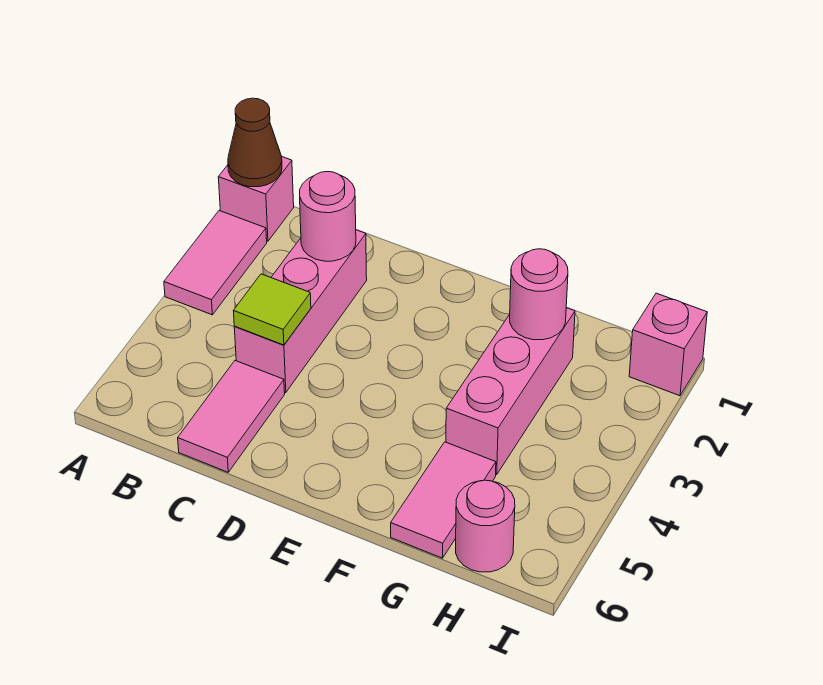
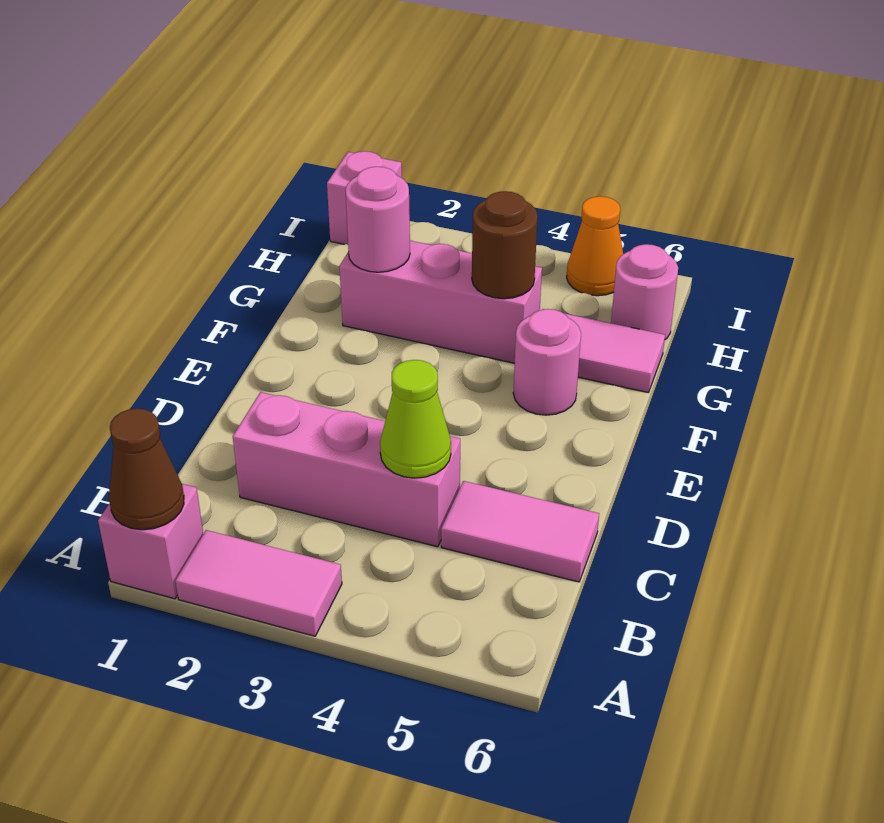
pink 1x1 round brick [300,172,356,261] -> pink 1x1 round brick moved to [513,309,581,415]
lime 1x1 tile [234,274,311,345] -> lime 1x1 cone [380,360,451,478]
none -> brown 1x1 round brick [472,191,538,299]
none -> orange 1x1 cone [567,196,623,296]

